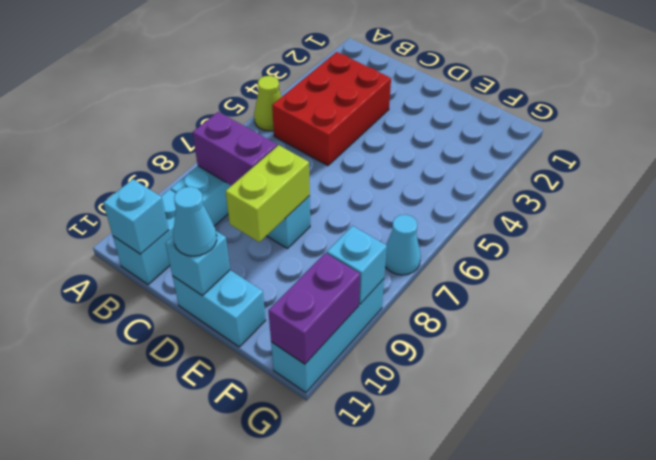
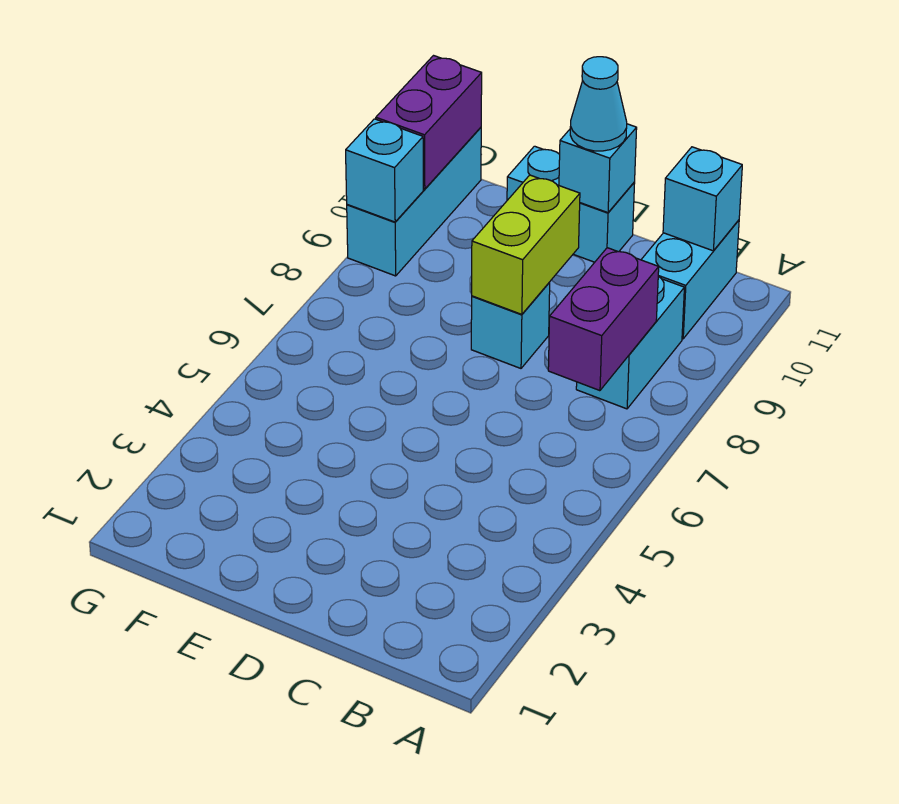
lime 1x1 cone [254,76,281,131] -> none
red 2x3 brick [272,52,391,166] -> none
purple 1x2 brick [192,112,277,186] -> purple 1x2 brick turned to [548,248,659,391]
cyan 1x1 cone [385,215,421,275] -> none

